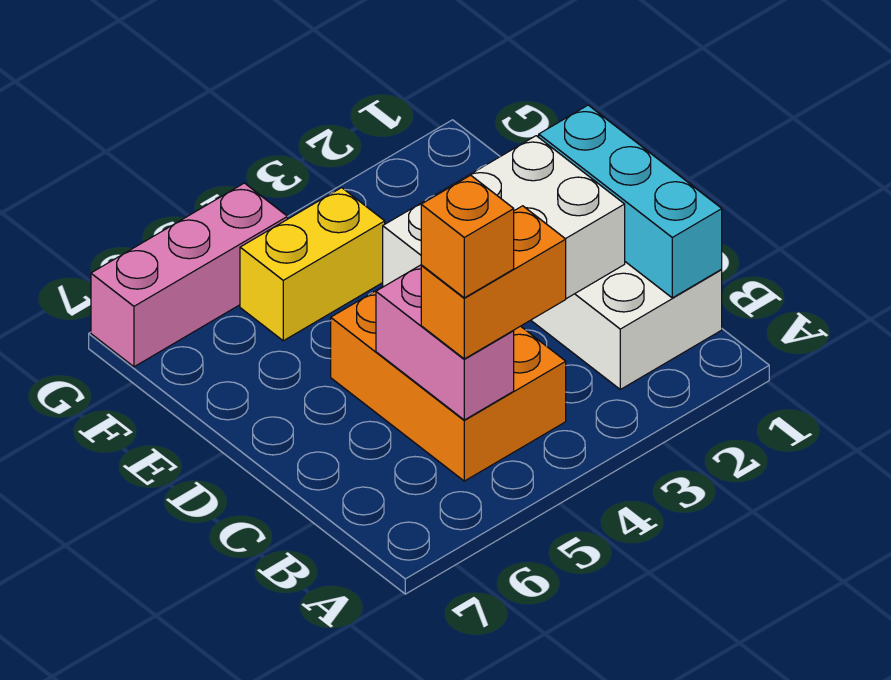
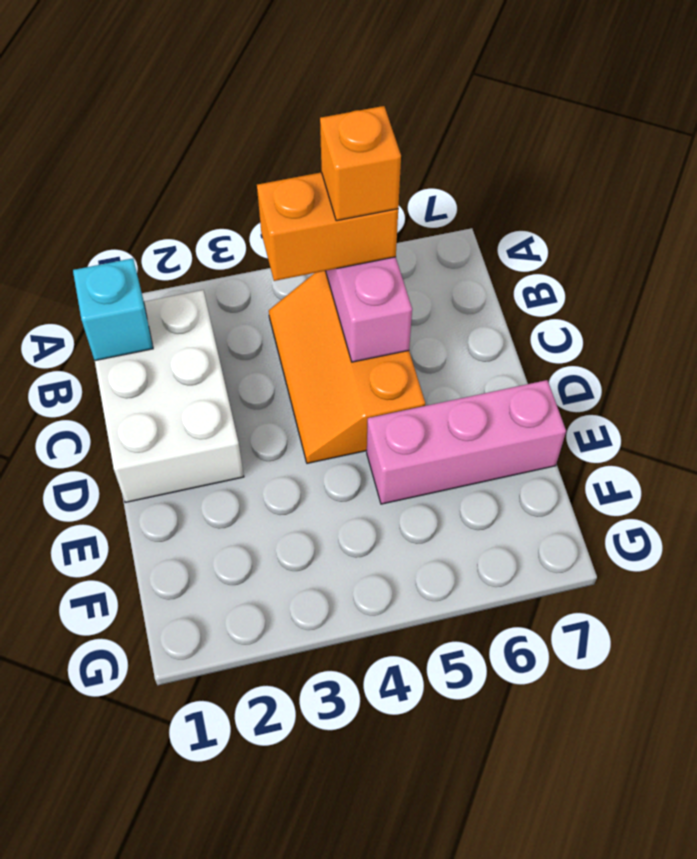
cyan 1x3 brick [539,105,722,298] -> cyan 1x1 brick [73,258,153,361]
orange 2x3 brick [331,287,566,481] -> orange 2x3 slope [269,271,425,463]
white 2x3 brick [383,136,625,299] -> none
yellow 1x2 brick [240,188,385,341] -> none
pink 1x3 brick [91,183,287,367] -> pink 1x3 brick moved to [367,380,566,504]

